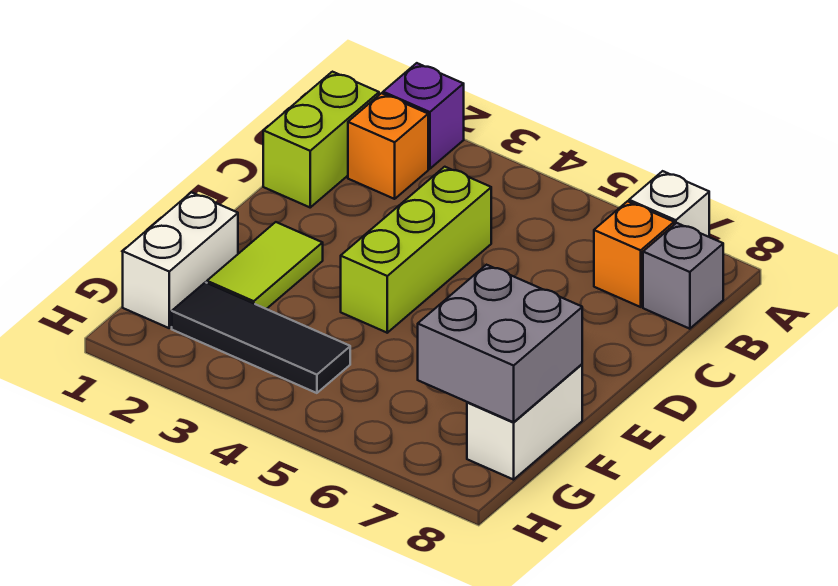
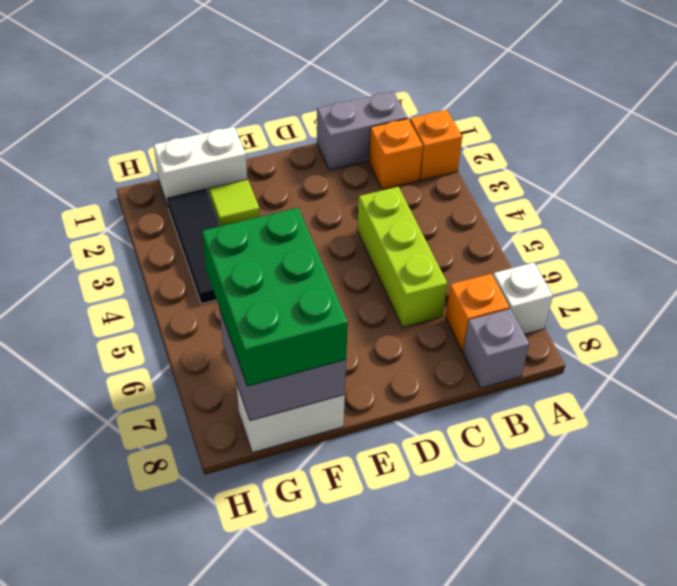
purple 1x1 brick [383,63,464,169] -> orange 1x1 brick [410,110,462,180]
lime 1x2 brick [263,72,379,207] -> grey 1x2 brick [317,91,407,170]
lime 1x3 brick [341,167,491,333] -> lime 1x3 brick turned to [357,187,447,328]
lime 1x2 tile [207,222,323,309] -> lime 1x1 tile [209,179,260,226]
none -> green 2x3 brick [202,208,348,386]

